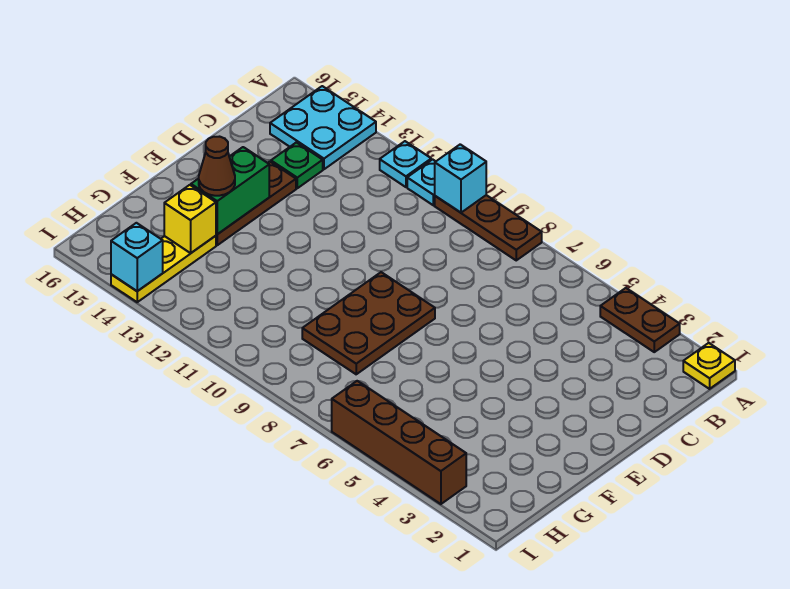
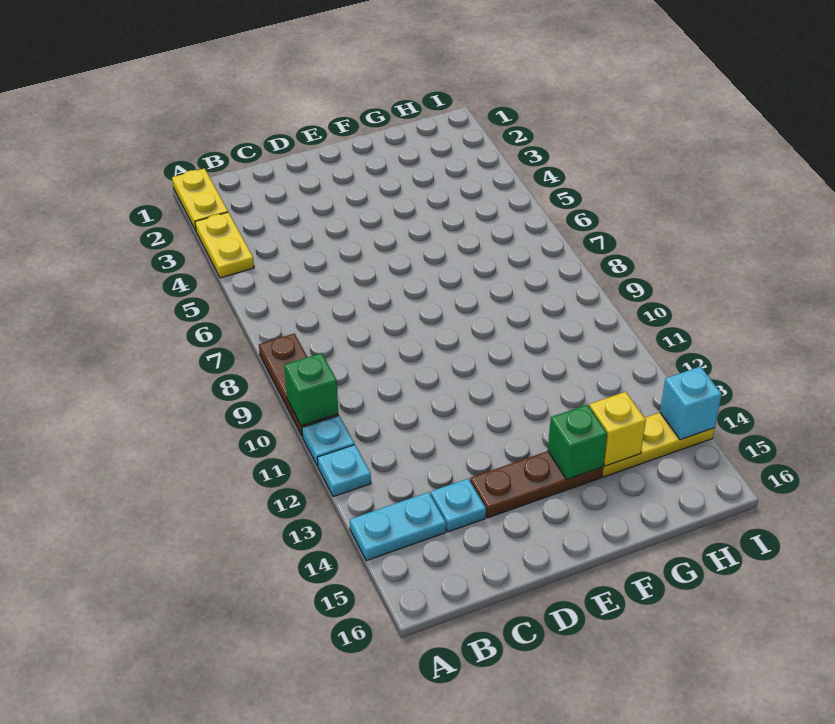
yellow 1x1 plate [683,343,735,389] -> yellow 1x2 plate [172,168,228,230]
brown 1x2 plate [600,288,680,352] -> yellow 1x2 plate [195,212,254,278]
cyan 1x1 brick [435,144,486,213] -> green 1x1 brick [284,353,338,426]
cyan 2x2 plate [270,86,376,169] -> cyan 1x2 plate [350,492,446,561]
green 1x1 plate [271,142,323,188] -> cyan 1x1 plate [431,479,486,532]
brown 2x3 plate [302,272,435,374] -> none
green 1x2 brick [191,147,269,234] -> green 1x1 brick [548,405,607,480]
brown 1x1 cone [199,137,235,196] -> none
brown 1x4 brick [332,381,466,504] -> none

